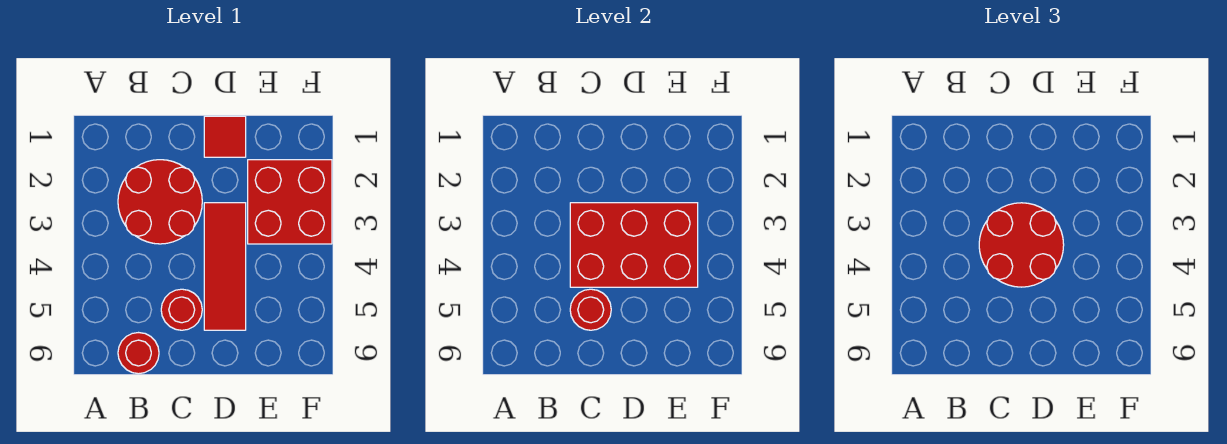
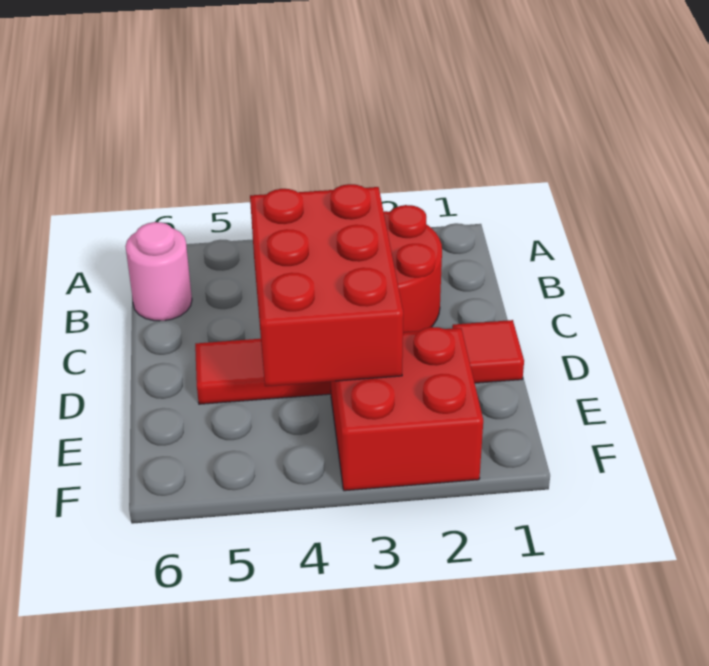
red 1x1 round brick [118,333,159,374] -> pink 1x1 round brick [125,222,192,321]
red 2x2 round brick [979,203,1064,287] -> none
red 1x1 round brick [161,289,202,330] -> none
red 1x1 round brick [570,289,611,330] -> none

